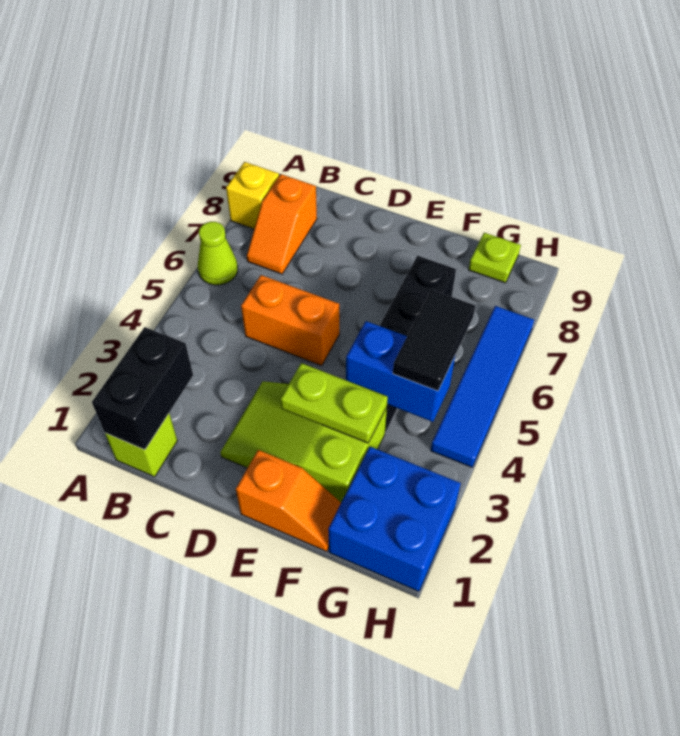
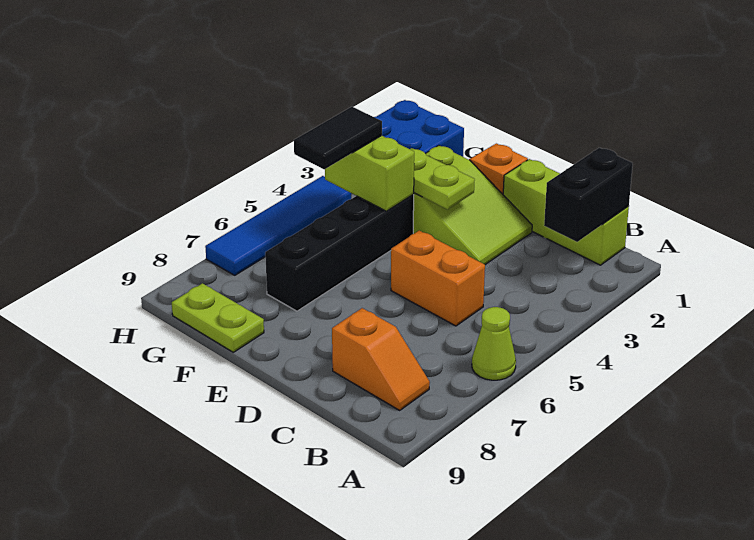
yellow 1x1 brick [226,162,279,229] -> none
lime 1x1 brick [105,414,177,477] -> lime 1x3 brick [503,159,629,265]
orange 1x2 slope [247,174,317,274] -> orange 1x2 slope turned to [332,308,430,410]
blue 1x2 brick [346,321,455,422] -> lime 1x2 brick [325,136,414,211]
lime 1x1 plate [469,233,521,283] -> lime 1x2 plate [172,283,264,352]

